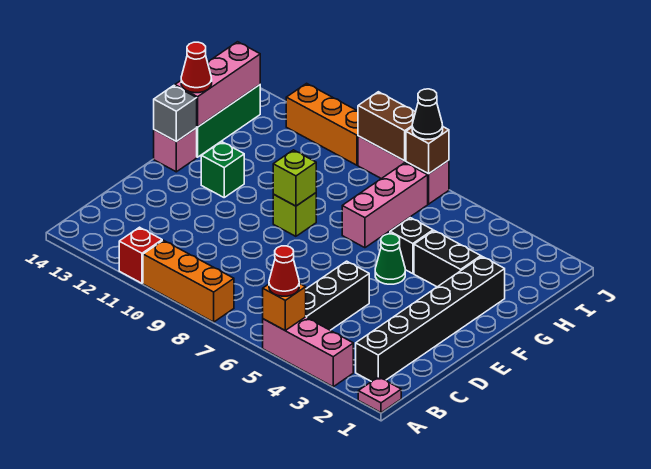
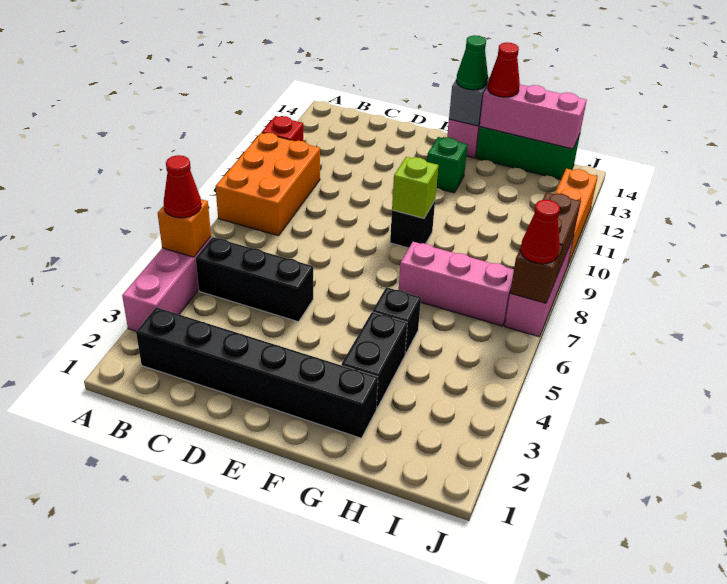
pink 1x1 plate [358,377,401,413] -> none
orange 1x3 brick [143,240,234,322] -> orange 2x3 brick [215,133,320,236]
green 1x1 cone [375,234,405,284] -> green 1x1 cone moved to [456,35,488,90]
lime 1x1 brick [273,193,316,236] -> black 1x1 brick [390,201,435,248]
black 1x1 cone [412,89,443,139] -> red 1x1 cone [521,200,560,264]

